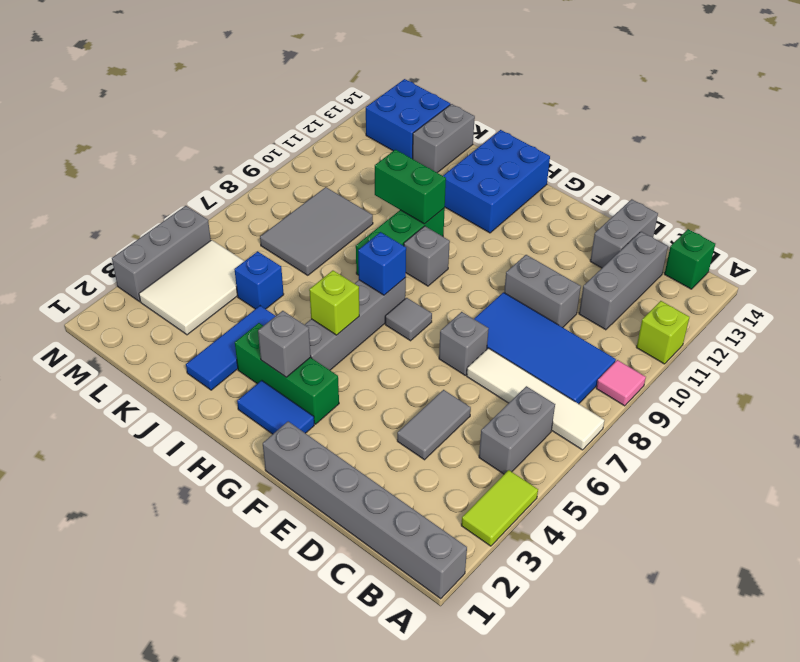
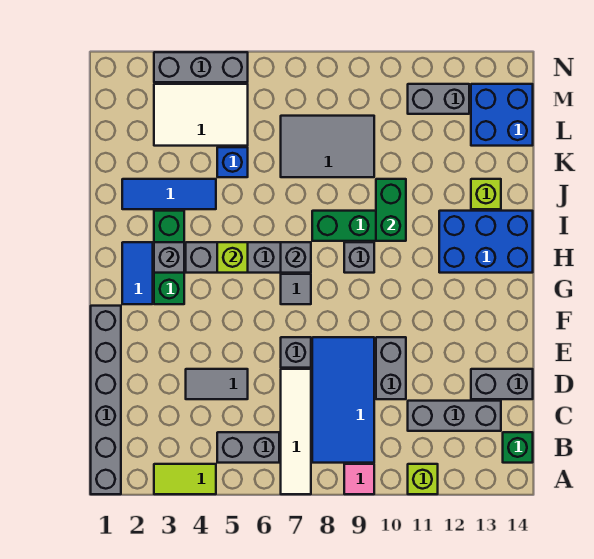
blue 1x1 brick [358,232,406,295] -> grey 1x1 brick [281,242,311,273]
none -> lime 1x1 brick [471,179,501,209]
grey 1x2 brick [413,104,475,173] -> grey 1x2 brick moved to [408,84,469,114]

